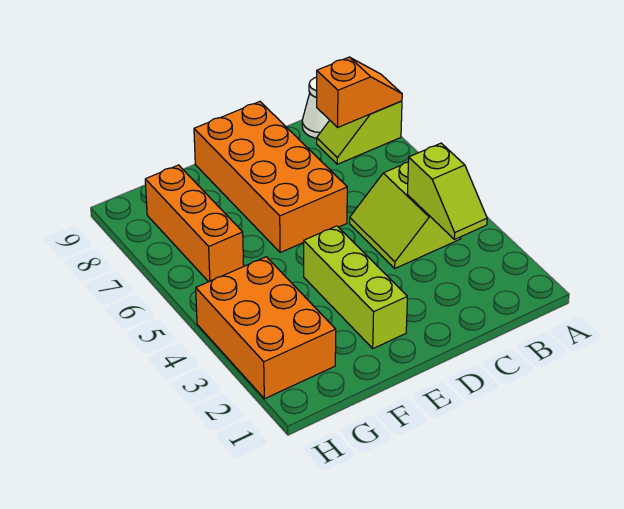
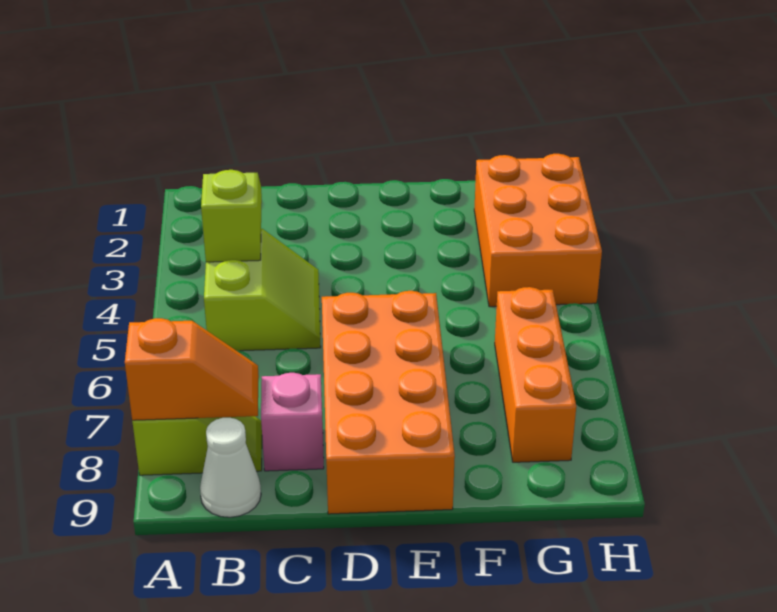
orange 1x2 slope [317,57,402,127] -> orange 1x2 slope turned to [125,318,259,420]
none -> pink 1x1 brick [261,373,324,471]
lime 1x3 brick [304,226,407,348] -> none

